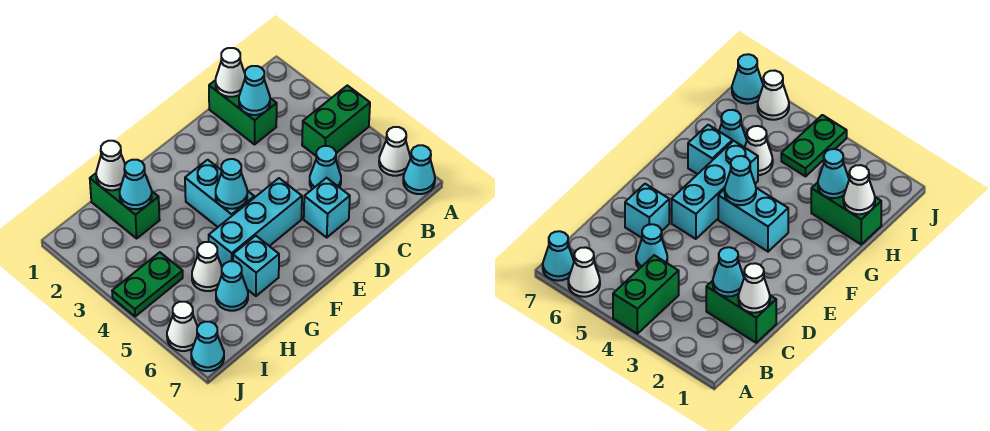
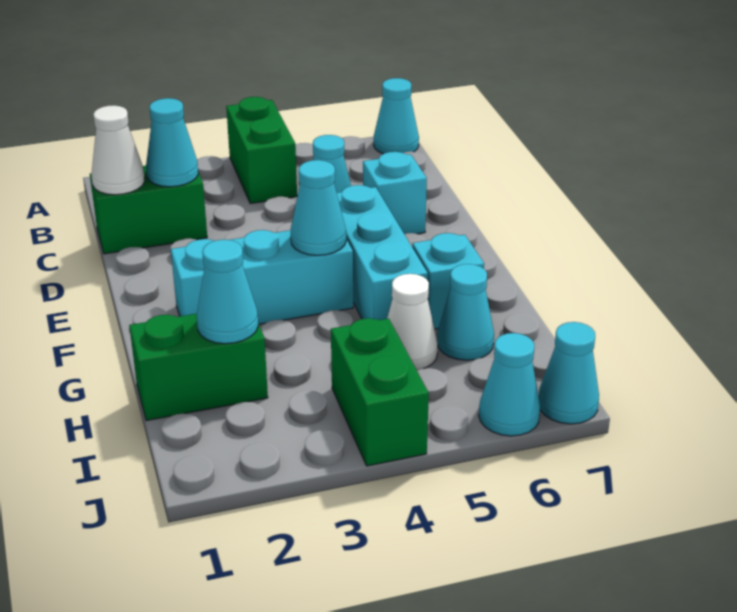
white 1x1 cone [379,127,410,176] -> none
cyan 1x2 brick [185,160,254,227] -> cyan 1x3 brick [171,230,353,324]
white 1x1 cone [96,141,125,190] -> none
green 1x2 plate [112,252,183,317] -> green 1x2 brick [331,318,429,466]
white 1x1 cone [167,302,198,351] -> cyan 1x1 cone [479,333,540,436]

